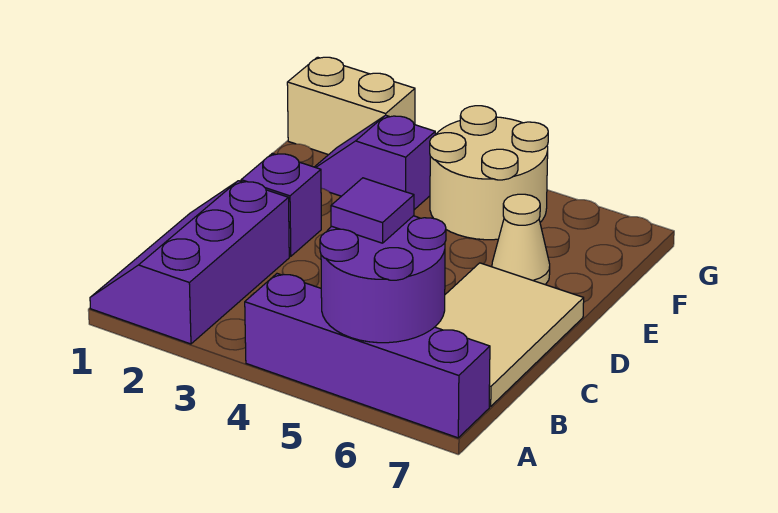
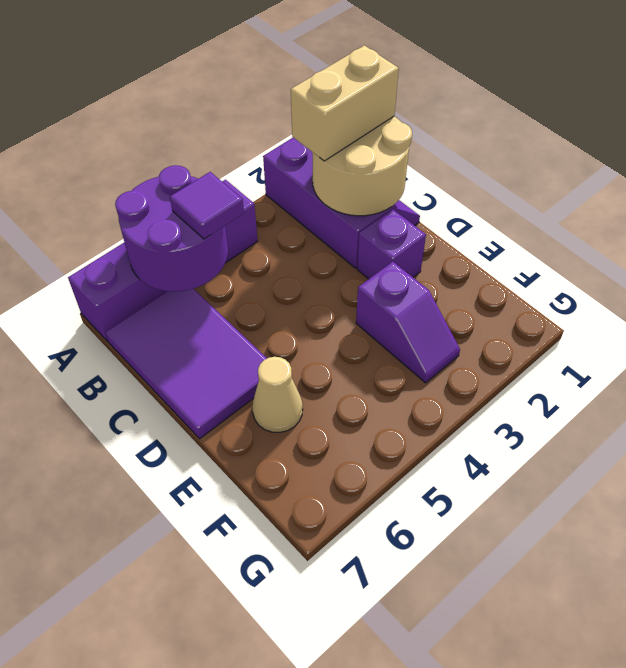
tan 2x3 tile [435,263,584,407] -> purple 2x3 tile [106,289,267,439]
purple 1x2 slope [315,115,435,210] -> purple 1x2 slope turned to [356,262,460,383]
tan 2x2 round brick [430,106,548,240] -> tan 2x2 round brick moved to [312,116,412,216]
tan 1x2 brick [287,57,415,155] -> tan 1x2 brick moved to [291,45,399,161]

